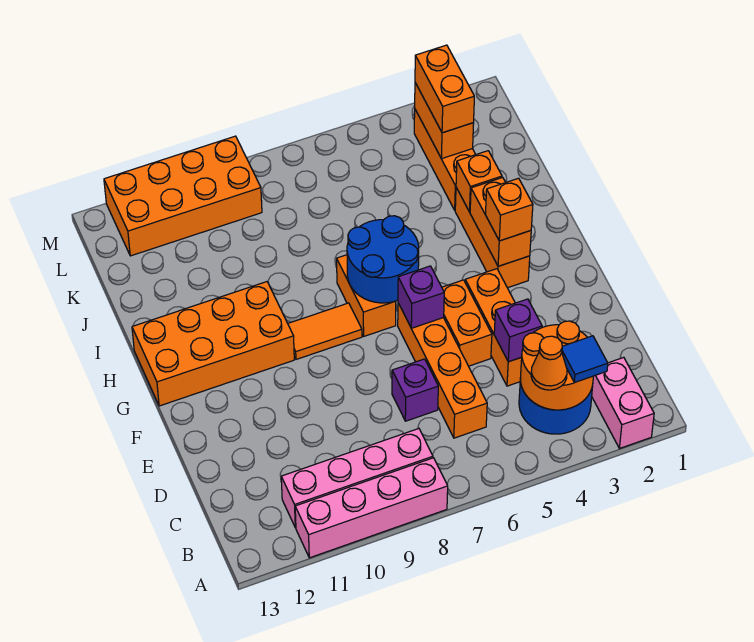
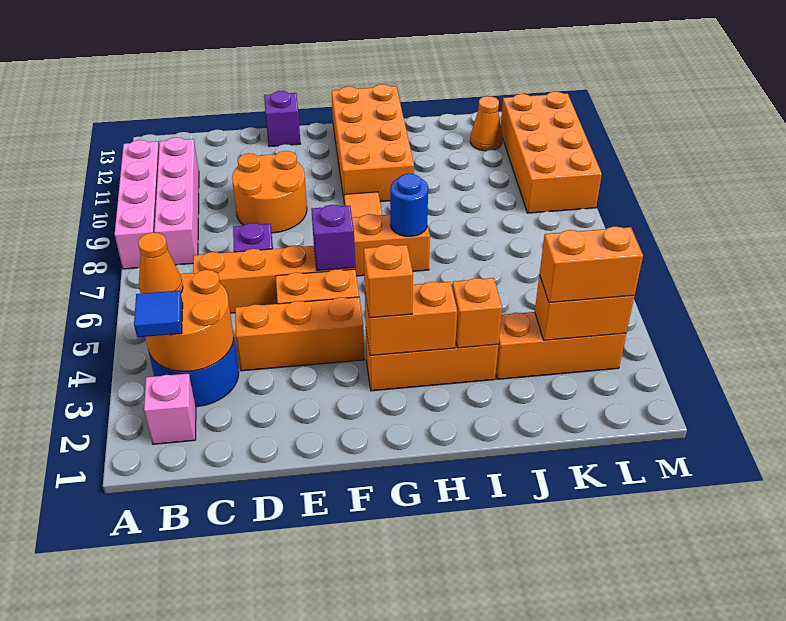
pink 1x2 brick [592,357,654,449] -> pink 1x1 brick [144,373,196,444]
purple 1x1 brick [494,299,542,362] -> purple 1x1 brick moved to [264,91,301,147]
none -> orange 2x2 round brick [232,151,307,233]
blue 2x2 round brick [347,216,419,303] -> blue 1x1 round brick [390,174,428,236]
none -> orange 1x1 cone [470,96,502,151]

